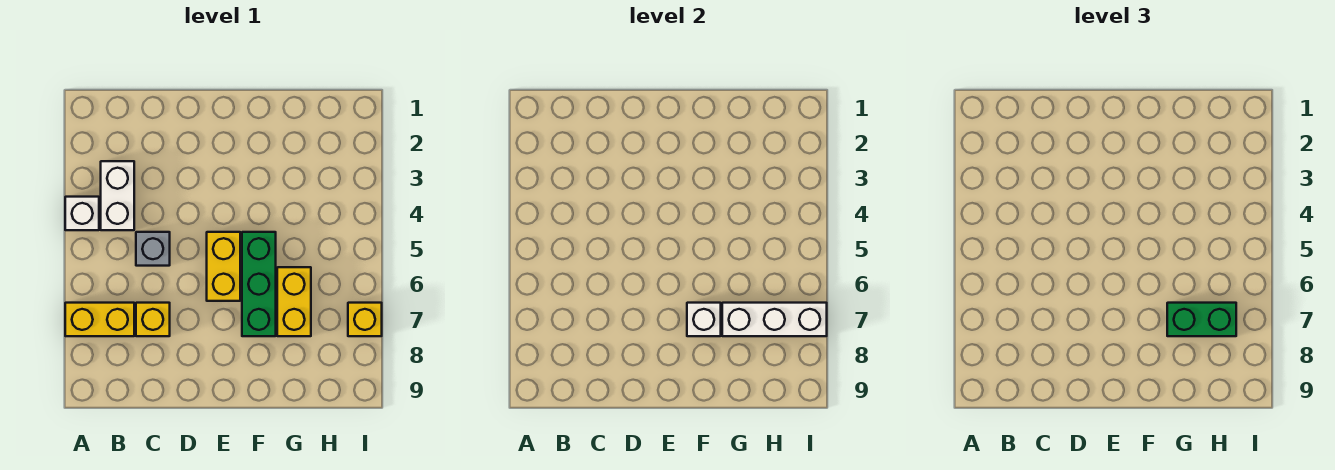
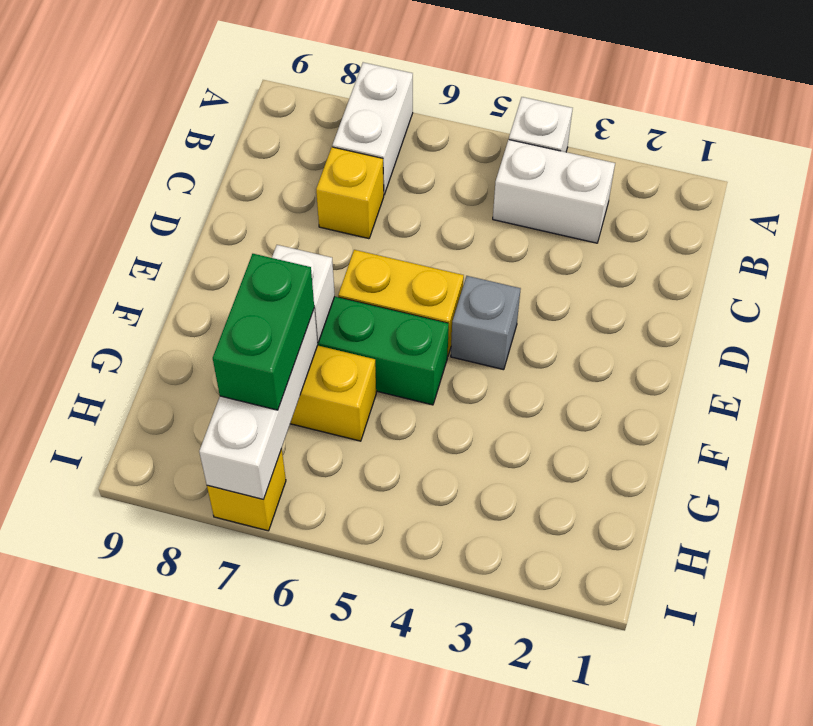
yellow 1x2 brick [65,303,134,336] -> white 1x2 brick [332,62,413,195]
grey 1x1 brick [136,232,170,266] -> grey 1x1 brick moved to [451,276,521,370]

